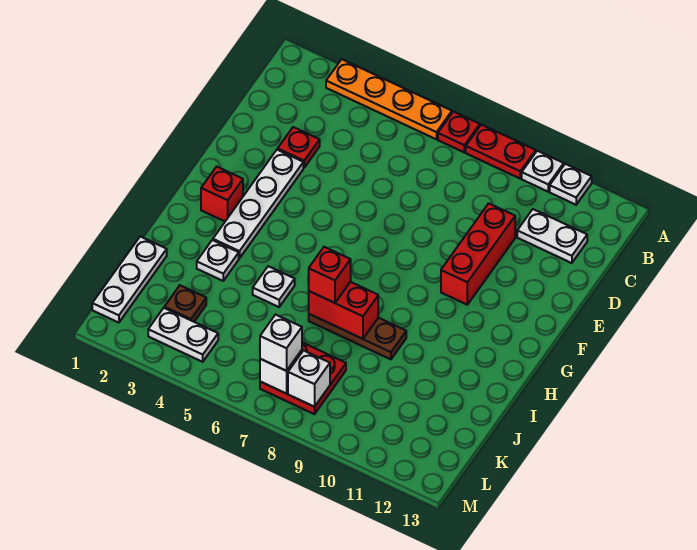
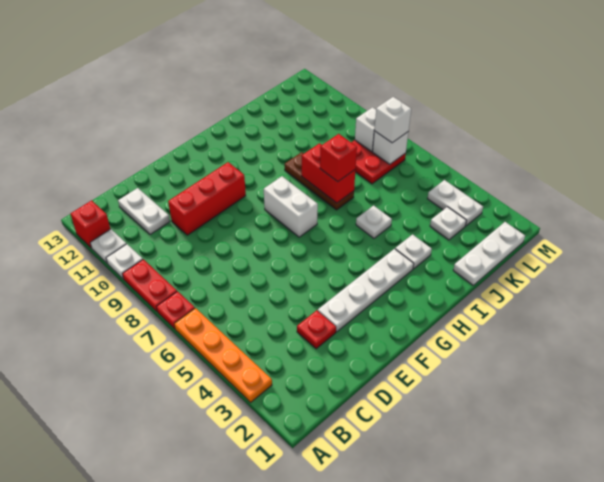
red 1x1 brick [201,167,243,221] -> red 1x1 brick moved to [71,200,110,248]
none -> white 1x2 brick [264,176,318,237]
brown 1x1 plate [164,285,206,322] -> white 1x1 plate [430,207,467,240]

